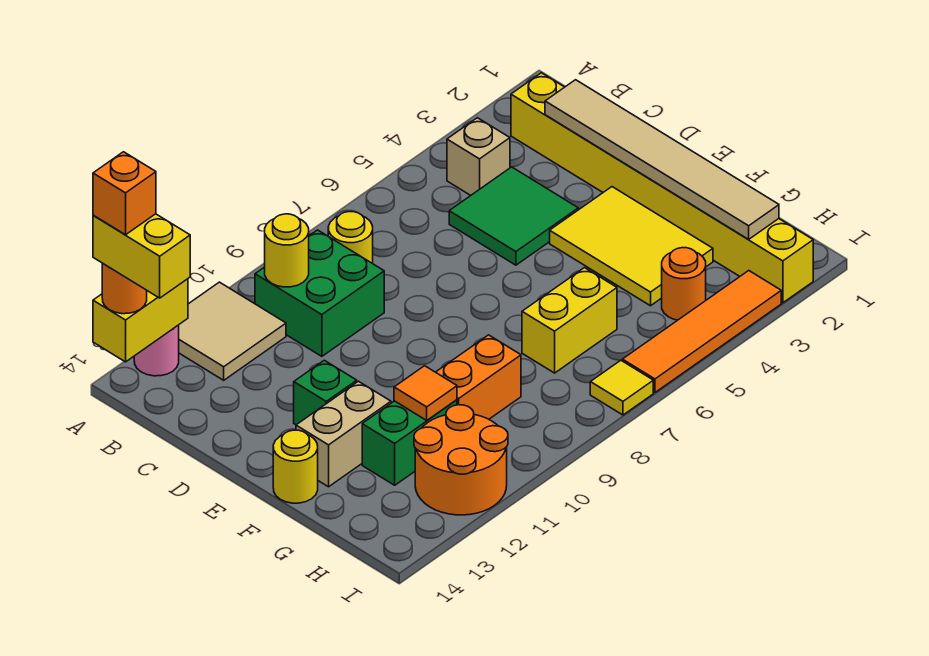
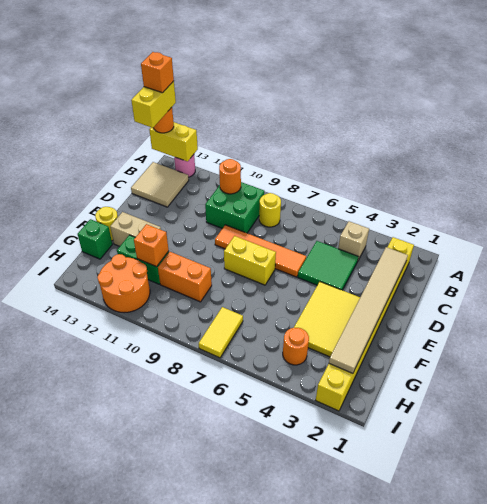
tan 2x2 tile [179,282,286,380] -> tan 2x2 tile moved to [131,162,189,207]
yellow 1x1 round brick [265,214,309,287] -> orange 1x1 round brick [219,159,241,194]
green 1x1 brick [294,360,357,425] -> green 1x1 brick moved to [78,219,112,259]
yellow 1x2 brick [522,268,617,373] -> yellow 1x2 brick moved to [224,236,276,285]
orange 1x1 tile [394,366,457,420] -> orange 1x1 brick [134,224,169,267]
orange 1x4 tile [622,271,781,392] -> orange 1x4 tile moved to [215,225,306,277]
yellow 1x1 tile [590,360,653,415] -> yellow 1x2 tile [199,307,243,358]

